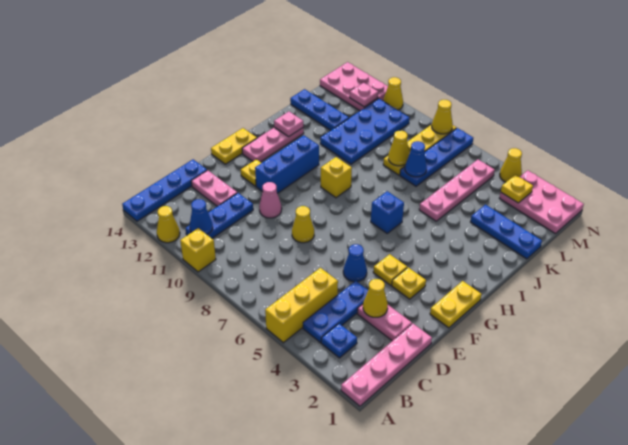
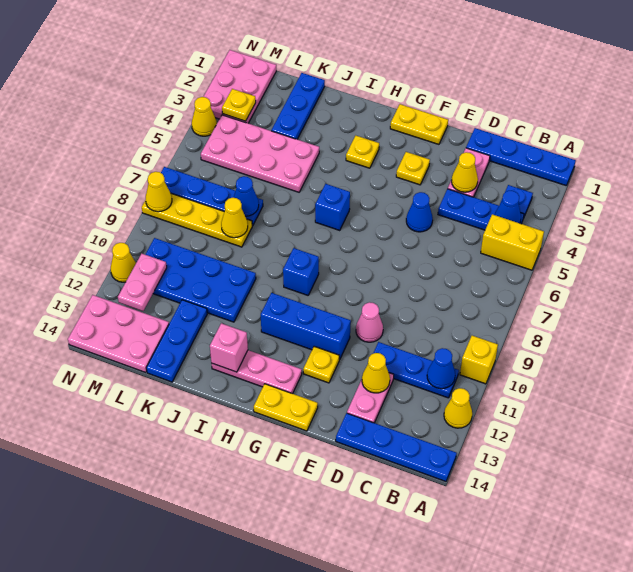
pink 1x4 plate [341,324,432,406] -> blue 1x4 plate [466,128,576,186]
yellow 1x3 brick [265,268,338,343] -> yellow 1x2 brick [481,214,544,270]
none -> blue 1x1 cone [495,191,521,223]
yellow 1x1 cone [292,206,314,243] -> yellow 1x1 cone moved to [362,353,390,393]
yellow 1x1 plate [373,254,407,285] -> yellow 1x1 plate moved to [346,136,379,168]
yellow 1x1 brick [321,157,352,198] -> blue 1x1 brick [283,248,319,295]
pink 1x1 plate [274,112,303,137] -> pink 1x1 brick [210,323,248,372]
pink 1x4 plate [419,160,495,221] -> pink 2x4 plate [201,115,319,192]
pink 2x3 plate [320,62,388,111] -> pink 2x3 plate turned to [68,295,169,373]
pink 1x1 plate [350,83,378,107] -> pink 1x2 plate [118,254,167,311]

